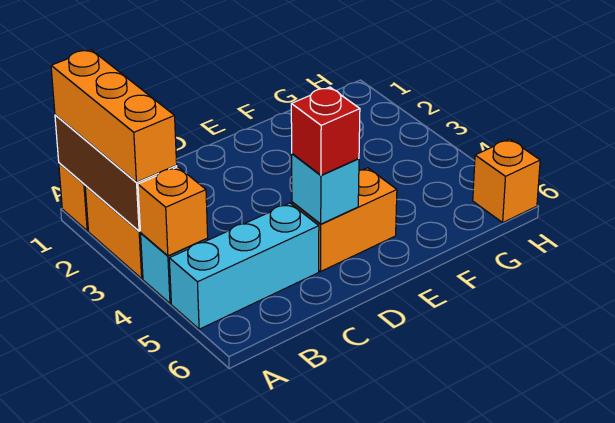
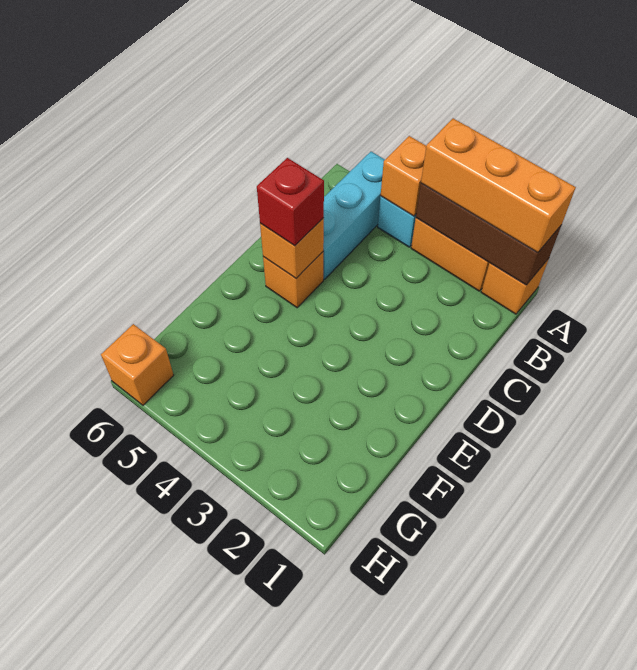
orange 1x2 brick [292,168,397,271] -> orange 1x1 brick [263,252,323,308]
cyan 1x1 brick [292,154,359,224] -> orange 1x1 brick [260,218,324,278]

